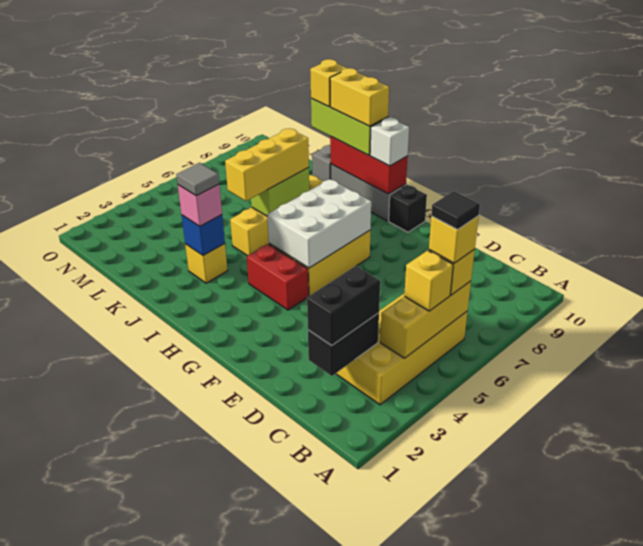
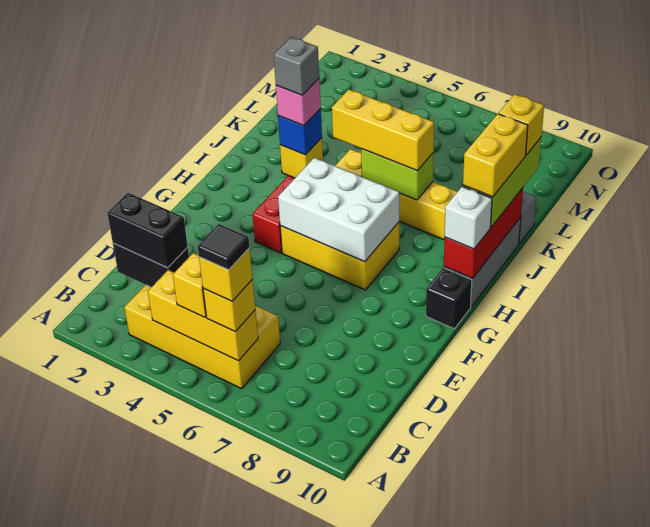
grey 1x1 tile [176,163,219,196] -> grey 1x1 brick [274,37,319,95]

